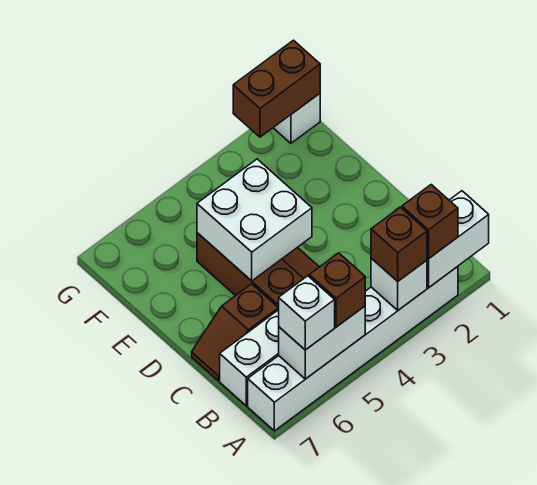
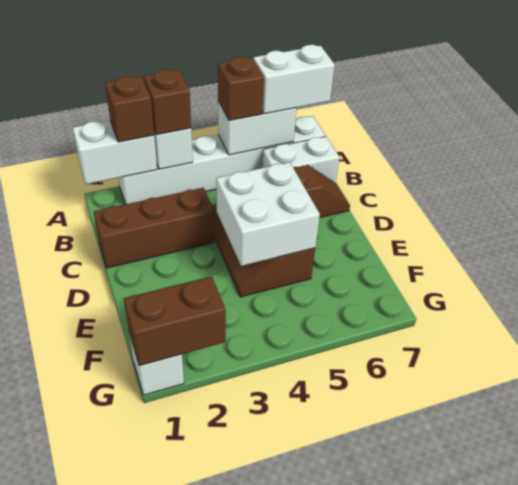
white 1x1 brick [278,276,335,350] -> white 1x2 brick [253,45,335,114]
none -> brown 1x3 brick [94,188,215,268]

